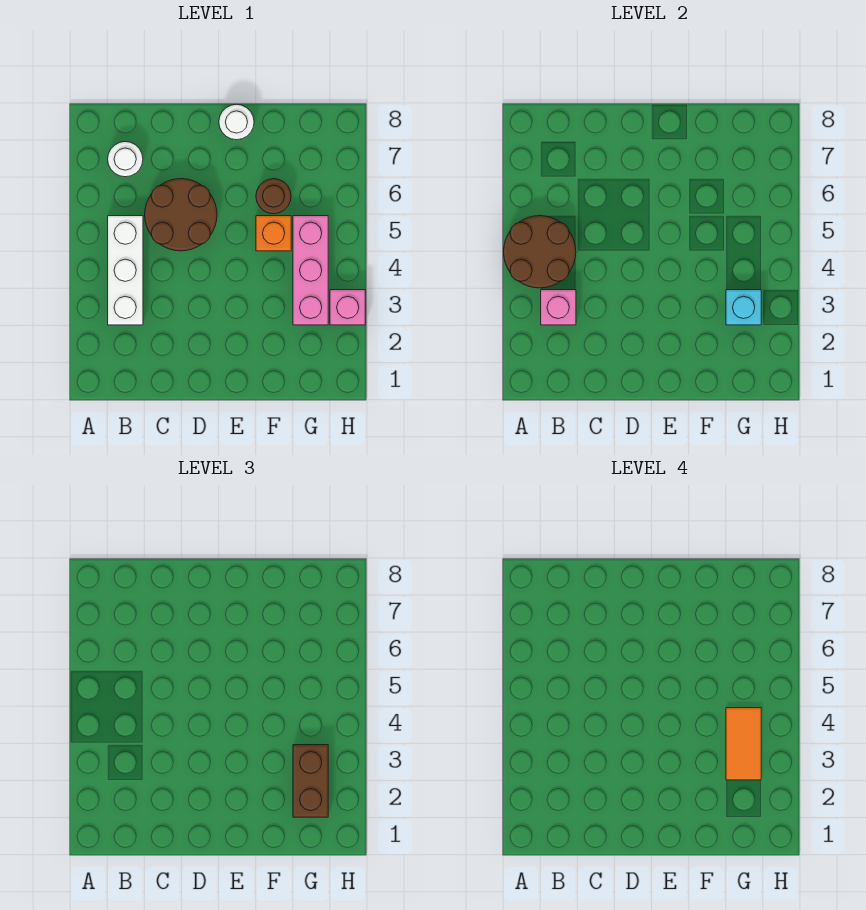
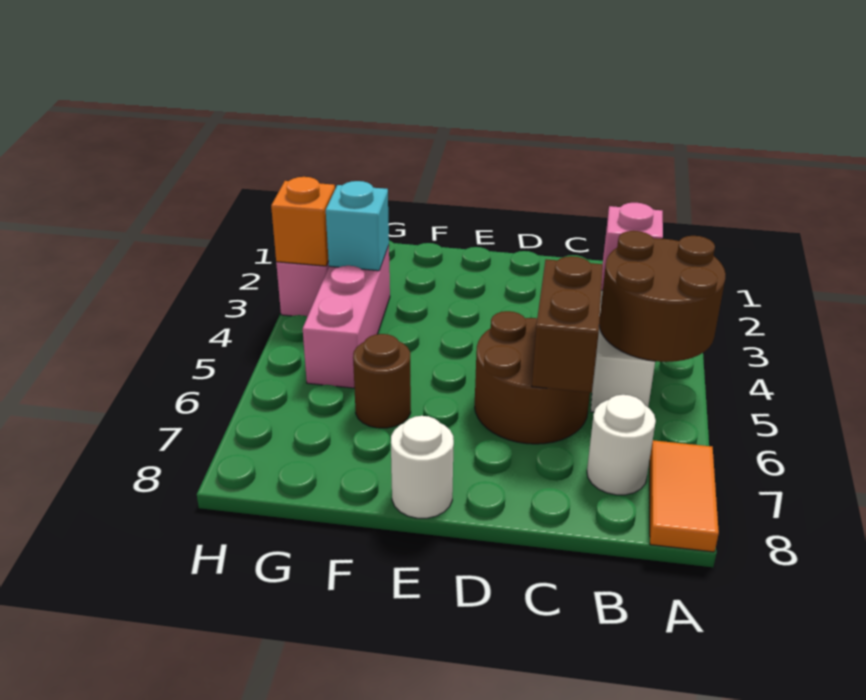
orange 1x1 brick [256,216,291,251] -> orange 1x1 brick moved to [271,177,335,266]
brown 1x2 brick [293,745,328,817] -> brown 1x2 brick moved to [532,256,603,393]
orange 1x2 tile [726,708,761,780] -> orange 1x2 tile moved to [650,440,719,552]

